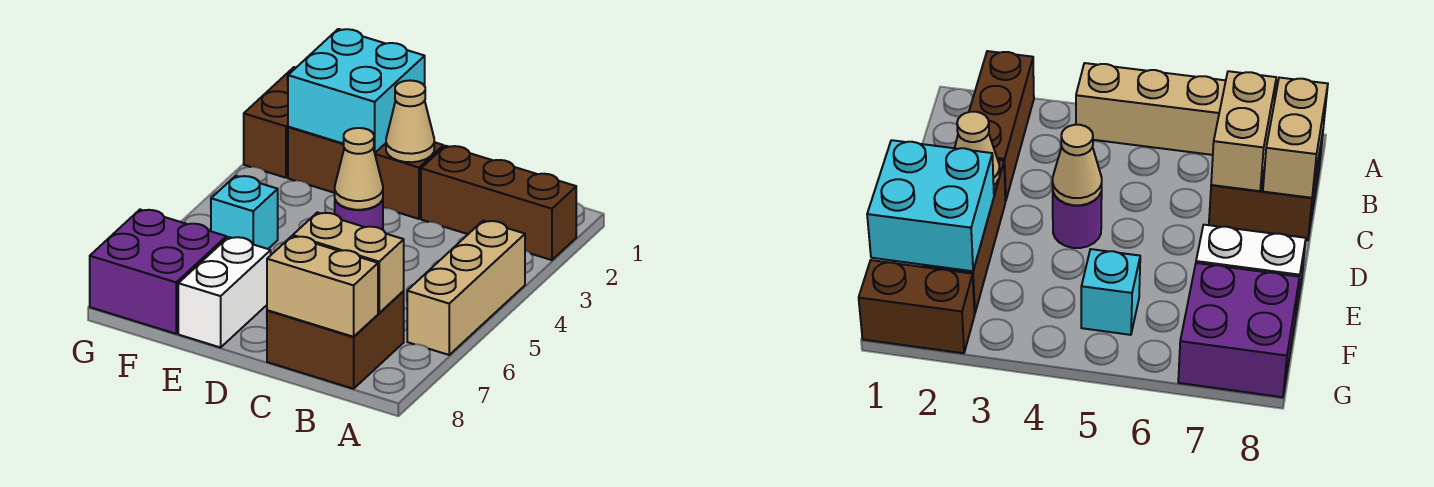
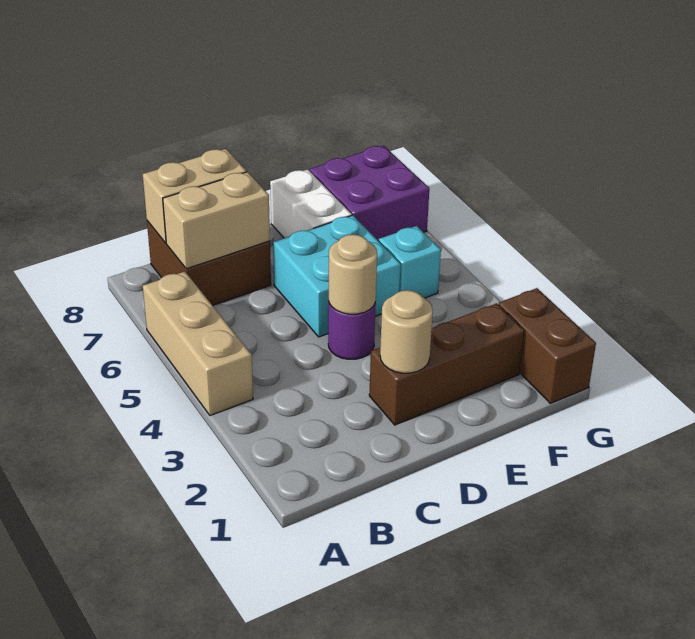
brown 1x3 brick [421,146,576,260] -> none
tan 1x1 cone [386,80,434,162] -> tan 1x1 round brick [380,290,433,373]
tan 1x1 cone [335,128,383,210] -> tan 1x1 round brick [329,235,377,314]
cyan 2x2 brick [288,29,425,153] -> cyan 2x2 brick moved to [273,215,401,337]

